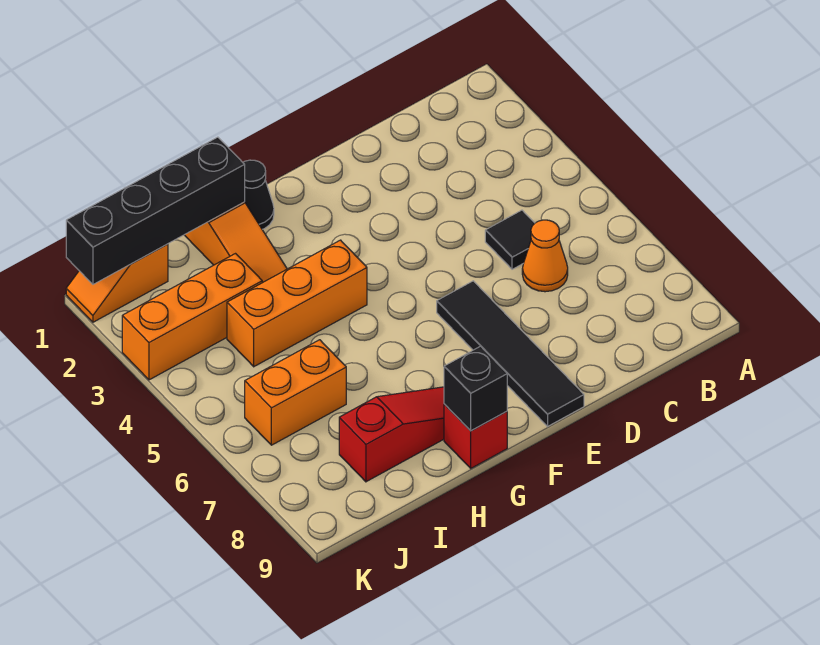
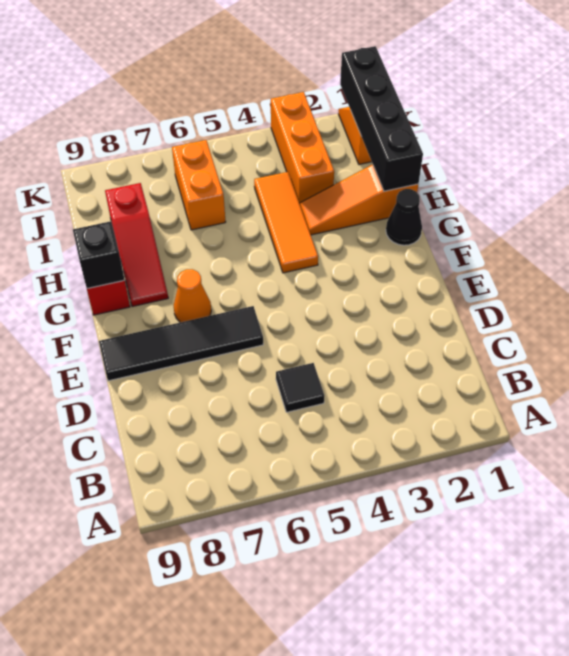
orange 1x1 cone [522,220,568,292] -> orange 1x1 cone moved to [174,269,211,322]
orange 1x3 brick [227,240,367,367] -> orange 1x3 tile [254,172,318,273]

